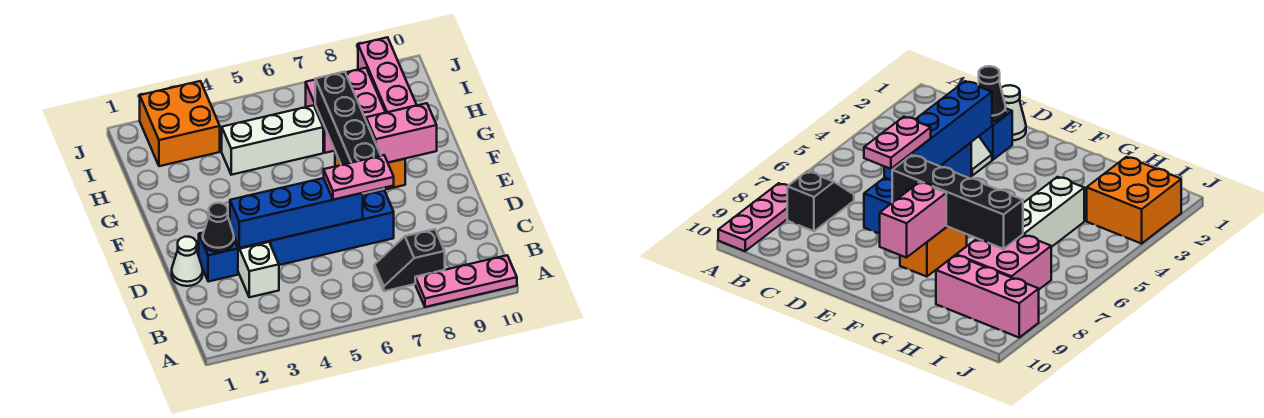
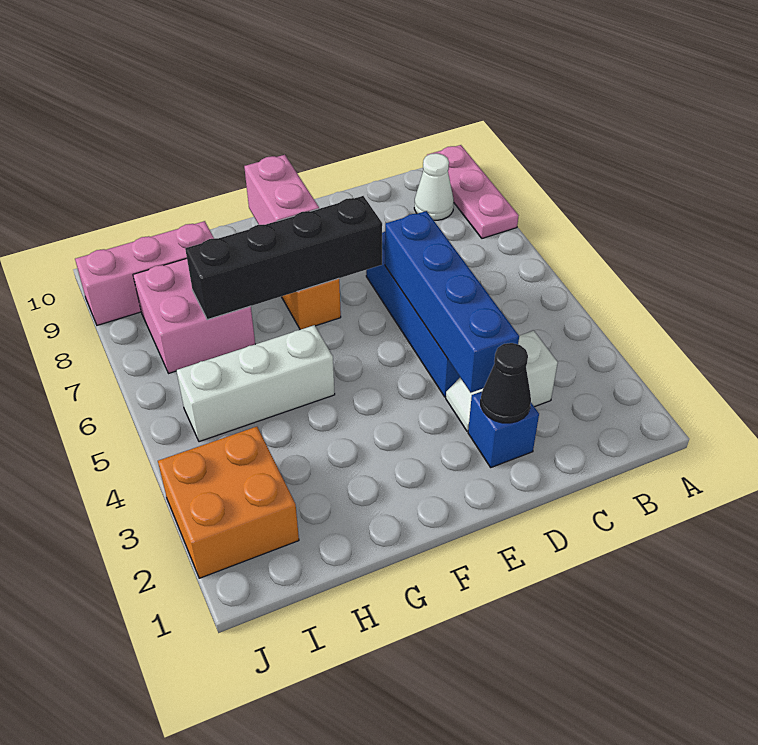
black 1x2 slope [374,229,445,291] -> none
white 1x1 cone [172,237,203,286] -> white 1x1 cone moved to [414,153,454,220]
pink 1x2 plate [324,155,394,200] -> none
white 1x3 brick [222,105,323,175] -> white 1x3 brick turned to [176,325,335,442]

